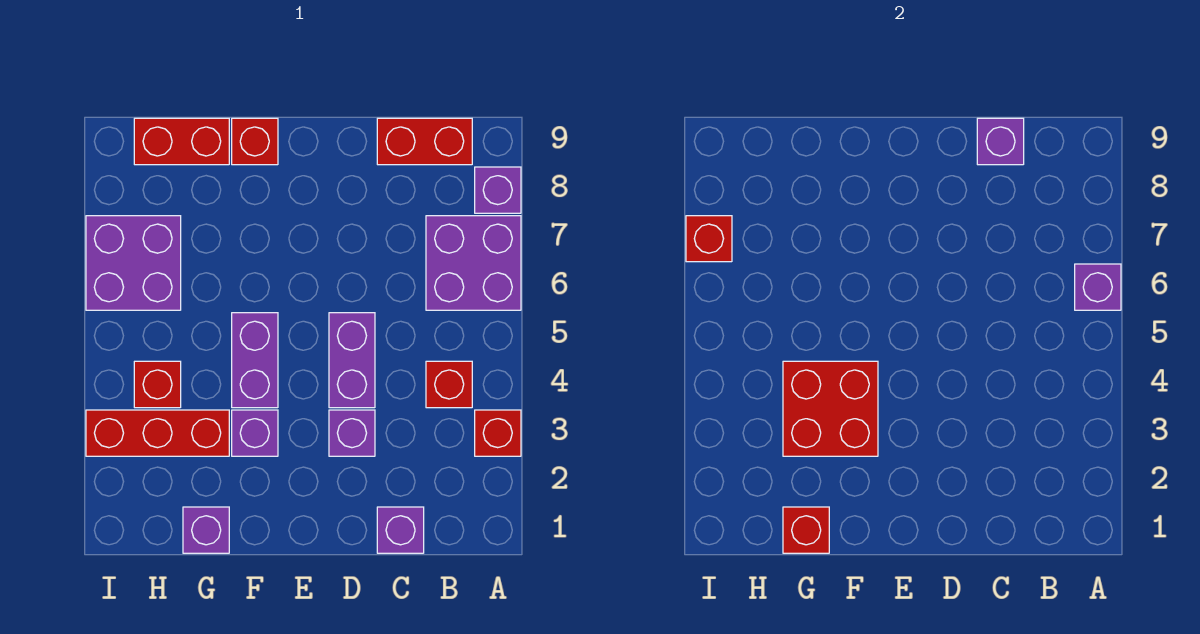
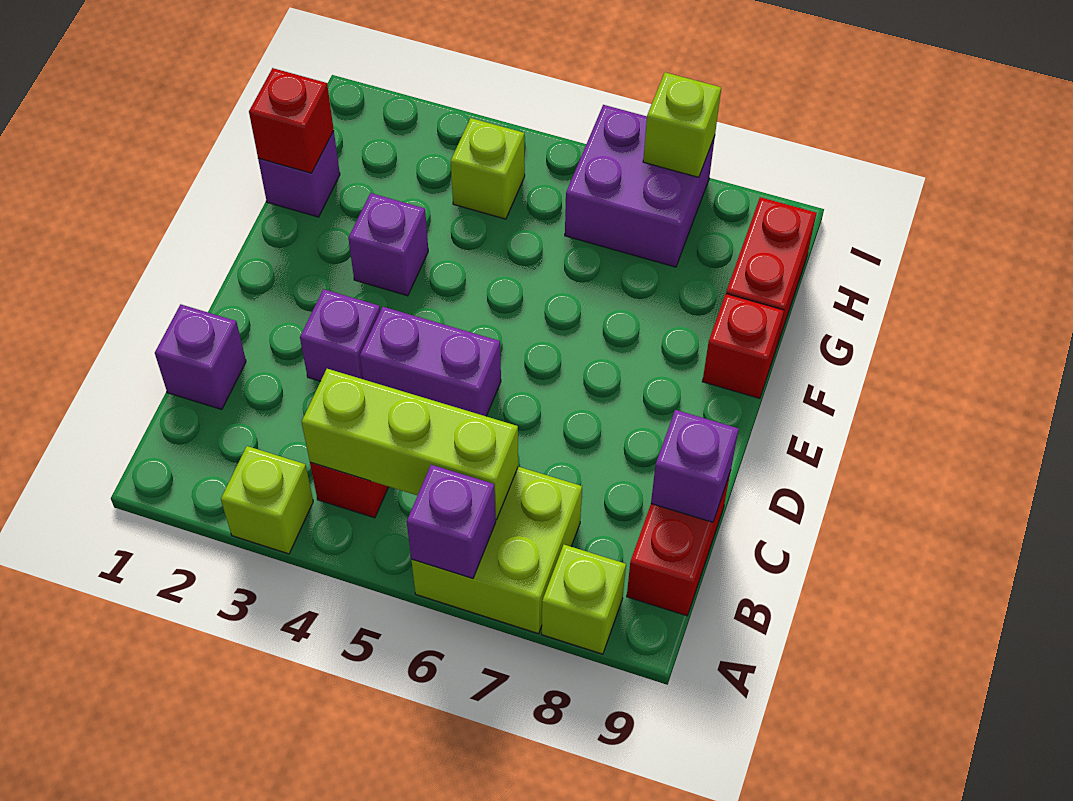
red 1x1 brick [475,410,521,456] -> lime 1x1 brick [221,446,313,554]
purple 2x2 brick [426,216,521,310] -> lime 2x2 brick [411,467,582,634]
purple 1x1 brick [475,167,521,213] -> lime 1x1 brick [542,545,626,654]
none -> lime 1x3 brick [302,369,518,520]
red 2x2 brick [783,361,878,456] -> none
purple 1x2 brick [232,313,278,408] -> none
red 1x3 brick [86,410,229,456] -> none
red 1x1 brick [134,361,181,408] -> lime 1x1 brick [451,118,525,219]
red 1x1 brick [686,216,732,262] -> lime 1x1 brick [643,72,721,177]

